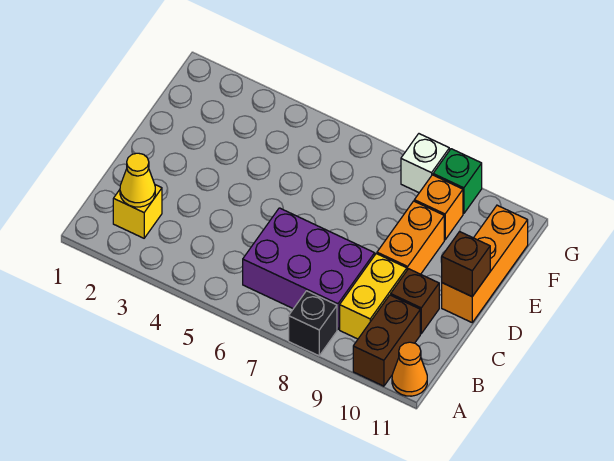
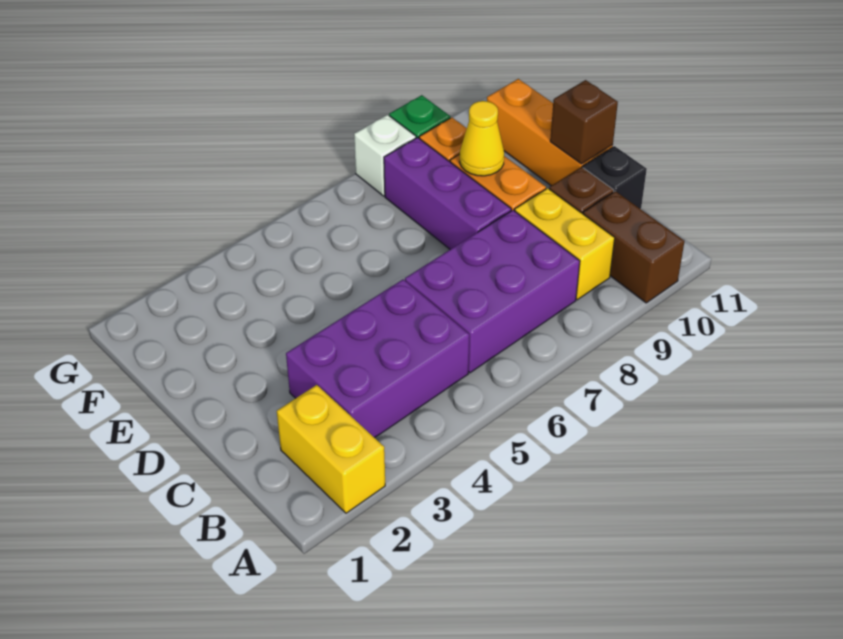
black 1x1 brick [289,291,337,356] -> black 1x1 brick moved to [583,146,647,209]
orange 1x1 cone [392,342,427,396] -> none
yellow 1x1 brick [113,185,162,238] -> yellow 1x2 brick [277,385,385,513]
yellow 1x1 cone [120,153,155,207] -> yellow 1x1 cone moved to [460,101,504,176]
none -> purple 2x3 brick [286,279,469,438]
none -> purple 1x3 brick [384,137,511,249]

